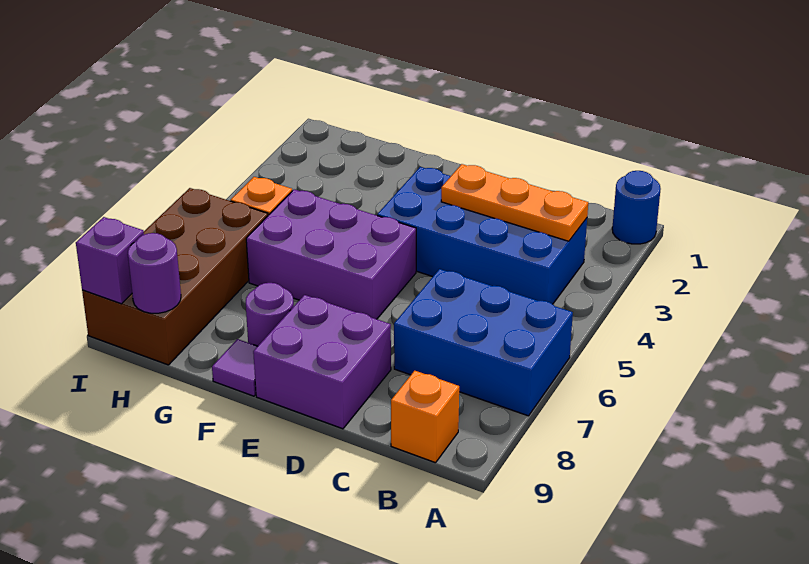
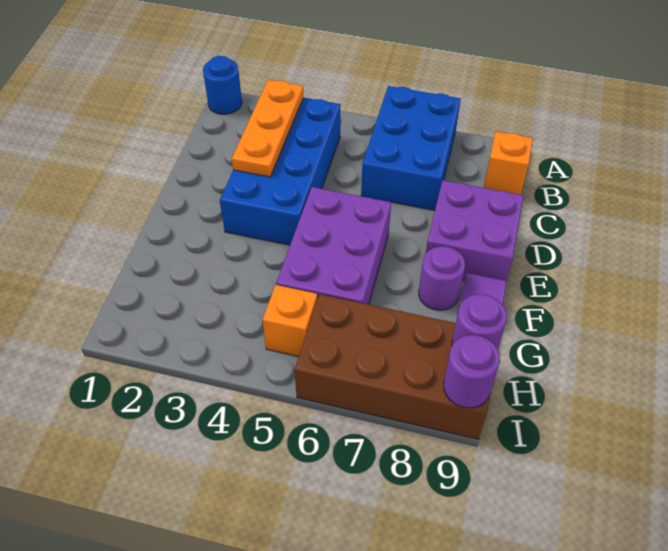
purple 1x1 brick [76,217,144,304] -> purple 1x1 round brick [444,335,500,408]

